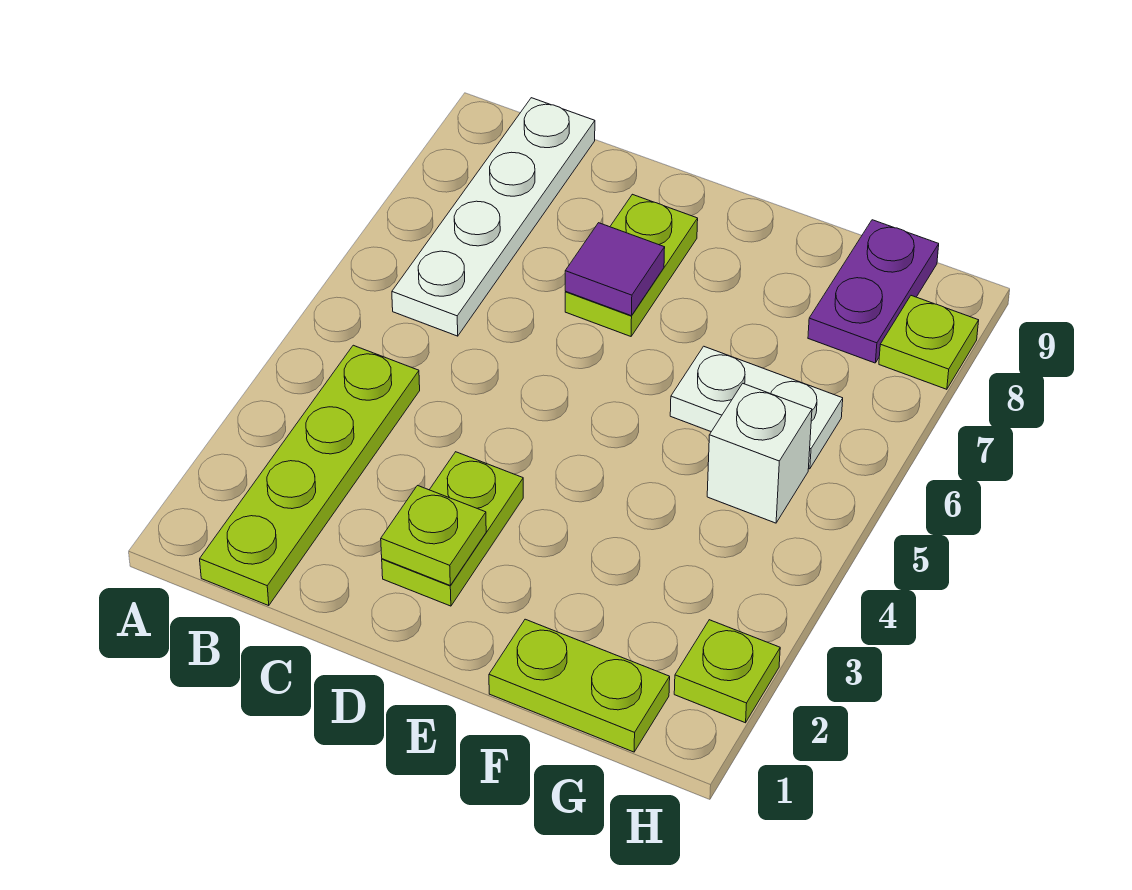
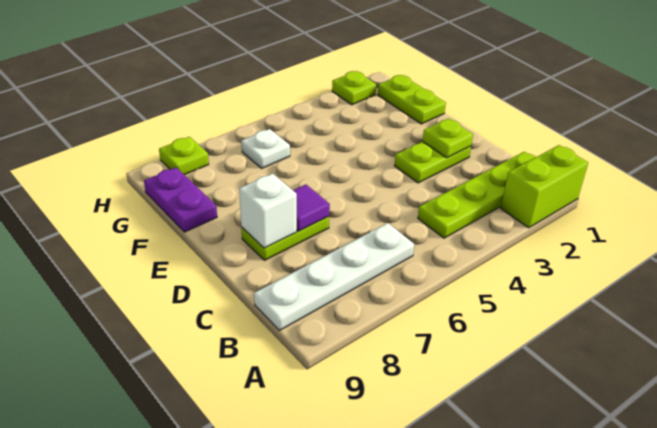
none -> lime 1x2 brick [501,145,588,228]
white 1x2 plate [670,346,843,469] -> white 1x1 plate [241,129,290,168]
white 1x1 brick [707,384,812,523] -> white 1x1 brick moved to [239,174,297,248]
purple 1x2 plate [808,220,939,363] -> purple 1x2 plate turned to [144,168,217,232]

